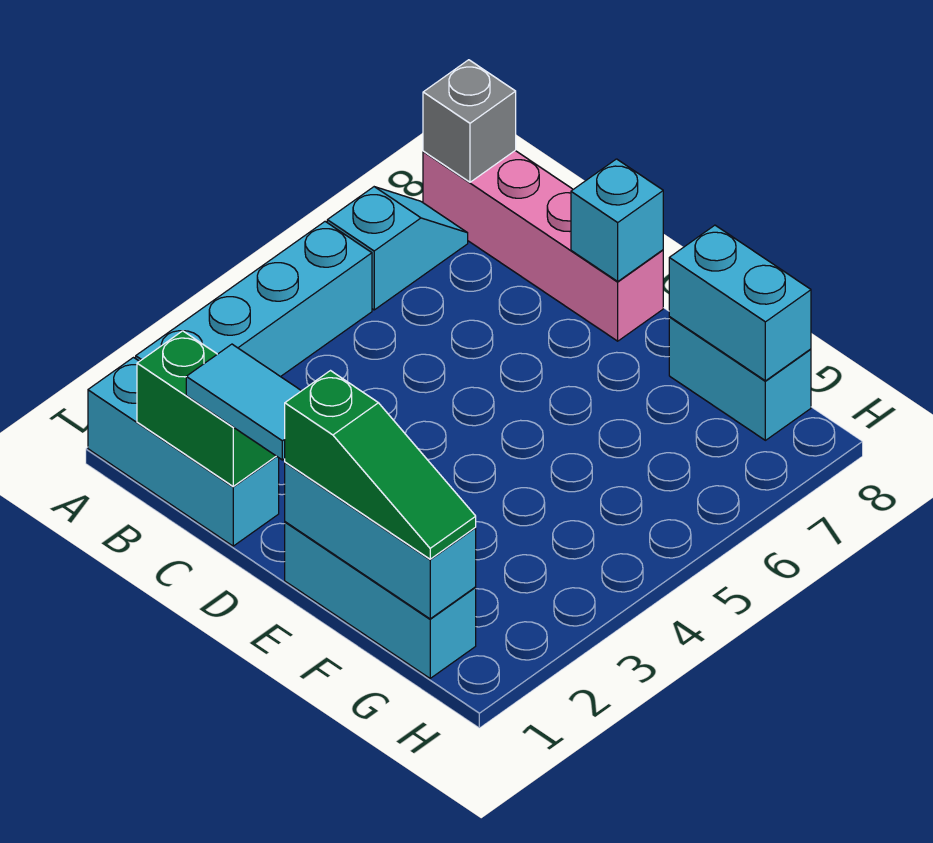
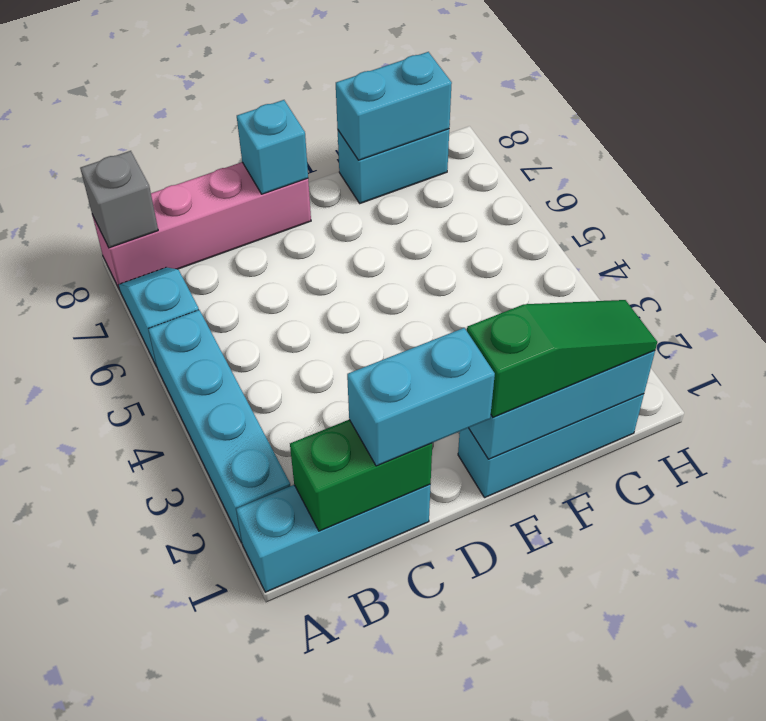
cyan 1x2 tile [186,344,301,460] -> cyan 1x2 brick [347,328,495,466]

